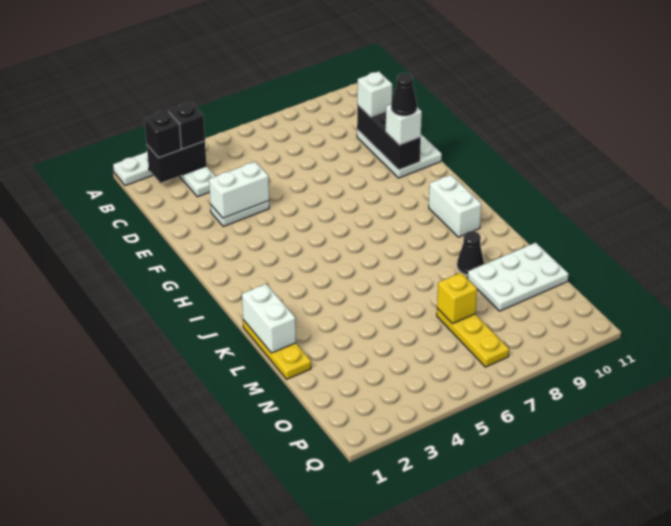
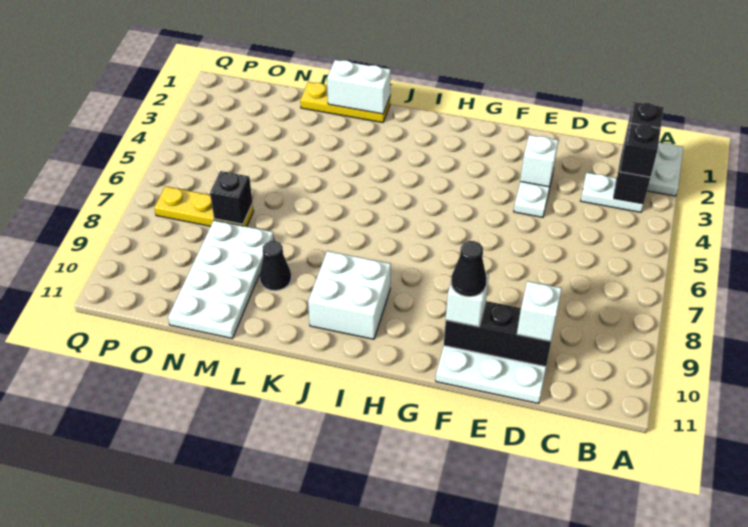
white 1x2 brick [209,162,269,218] -> white 1x1 brick [520,135,558,187]
white 1x2 brick [429,175,481,237] -> white 2x2 brick [308,251,391,339]
white 2x3 plate [468,243,568,311] -> white 2x4 plate [168,220,274,338]
yellow 1x1 brick [437,273,477,324] -> black 1x1 brick [210,171,253,224]

